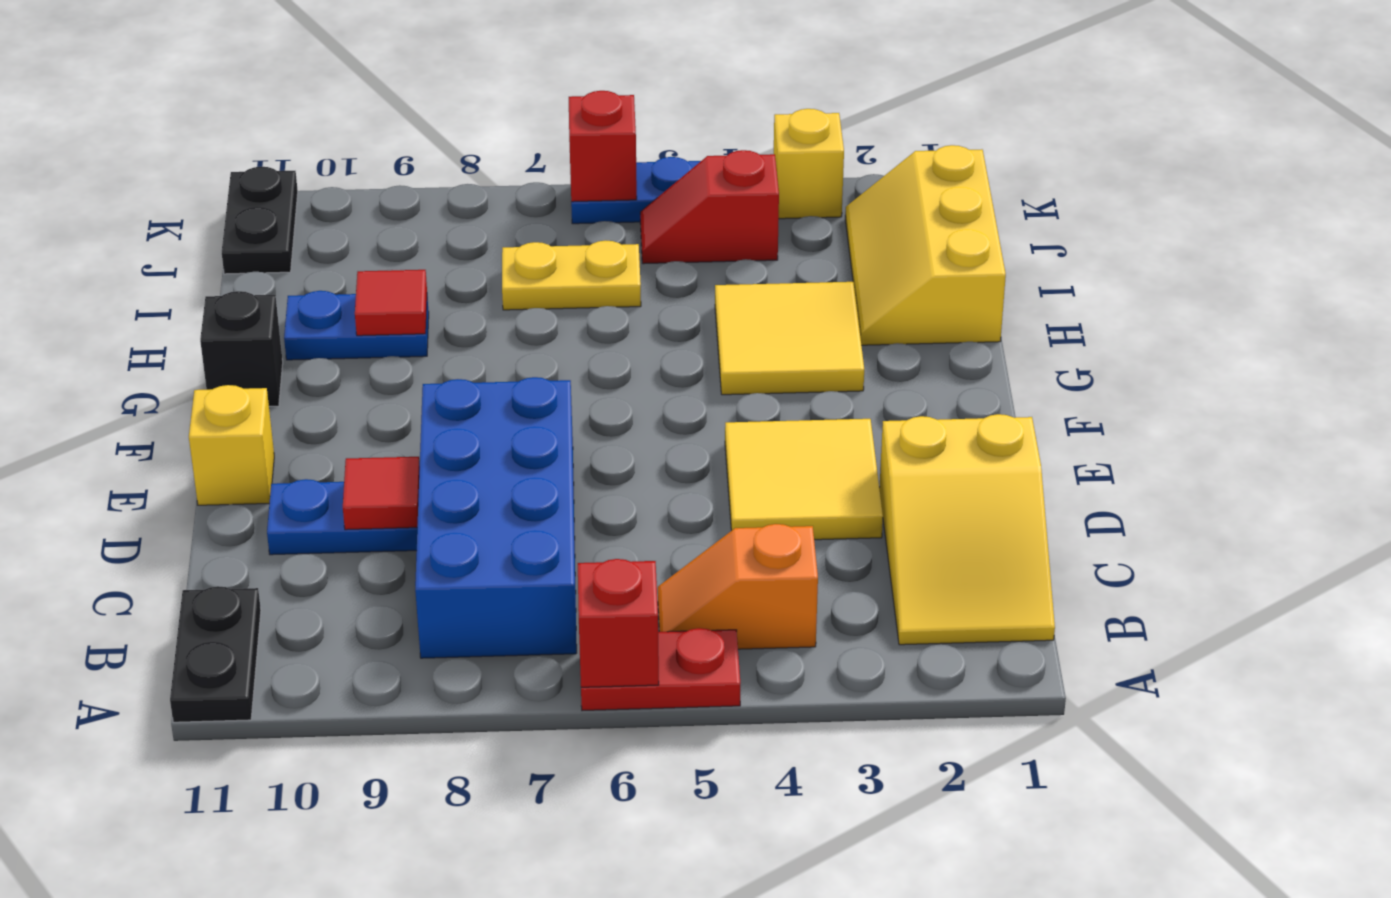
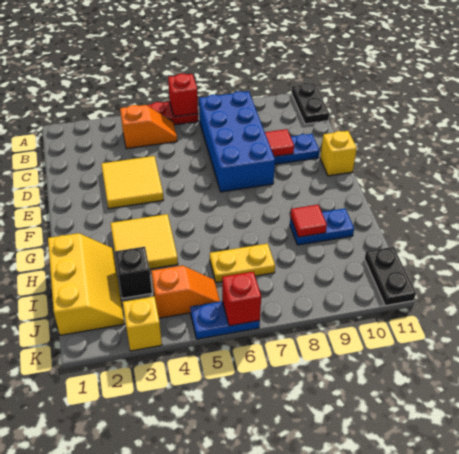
yellow 2x3 slope [879,414,1055,645] -> none
black 1x1 brick [200,291,283,406] -> black 1x1 brick moved to [115,247,152,298]
red 1x2 slope [640,150,779,264] -> orange 1x2 slope [151,265,220,318]

